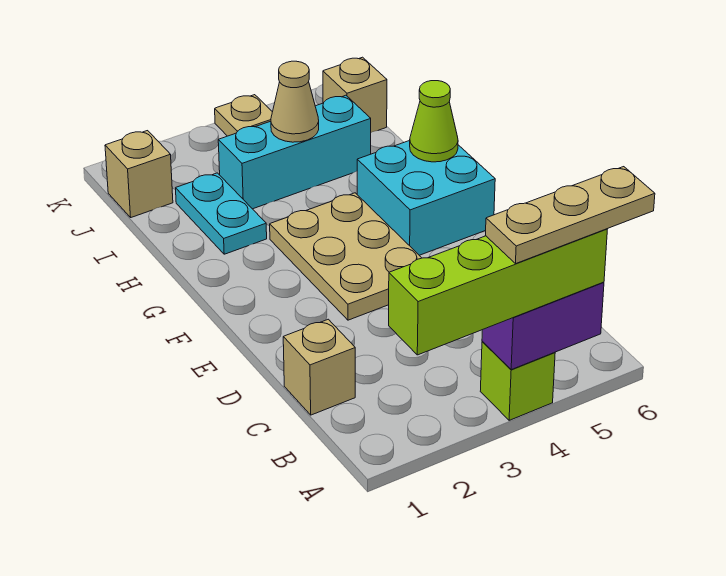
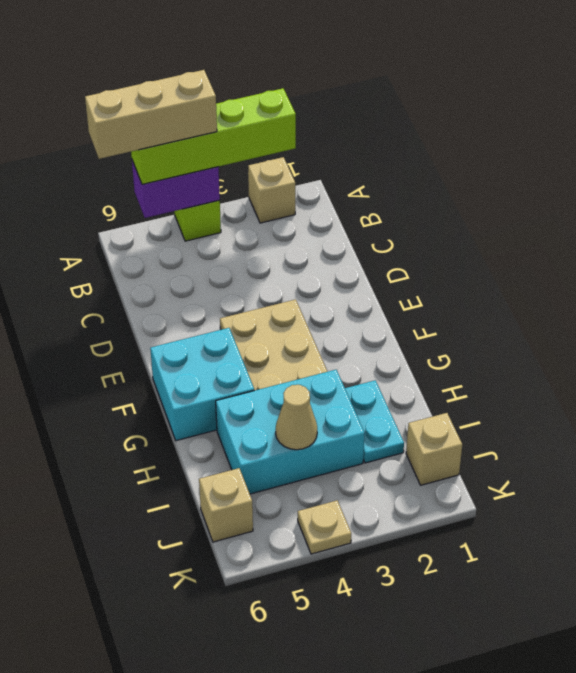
tan 1x3 plate [486,167,655,263] -> tan 1x3 brick [85,70,217,159]
tan 1x1 brick [283,319,355,415] -> tan 1x1 brick moved to [248,157,295,223]
lime 1x1 cone [410,81,458,162] -> none
cyan 1x3 brick [218,95,371,209] -> cyan 2x3 brick [216,370,365,494]

